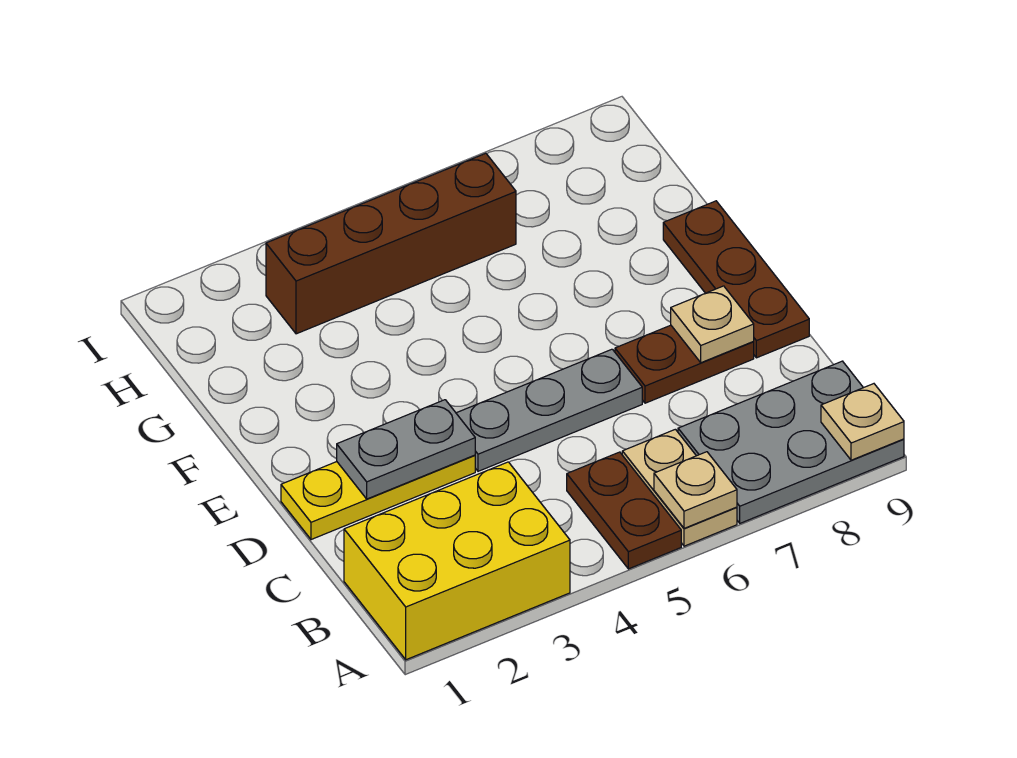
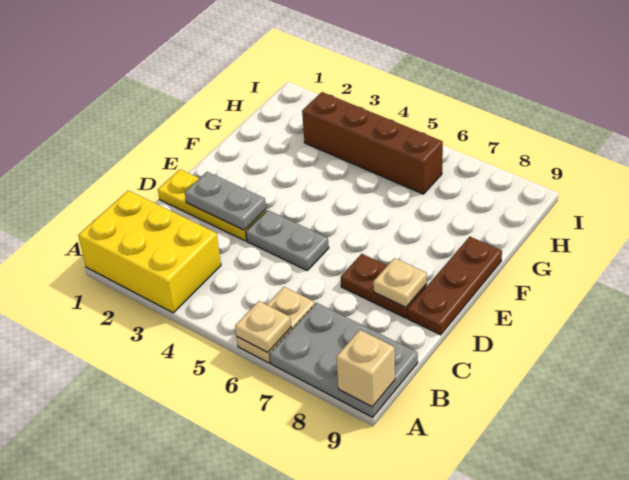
brown 1x2 plate [567,452,681,569] -> none
tan 1x1 plate [821,384,904,460] -> tan 1x1 brick [336,330,395,407]
grey 1x3 plate [456,349,642,471] -> grey 1x2 plate [246,210,329,270]

